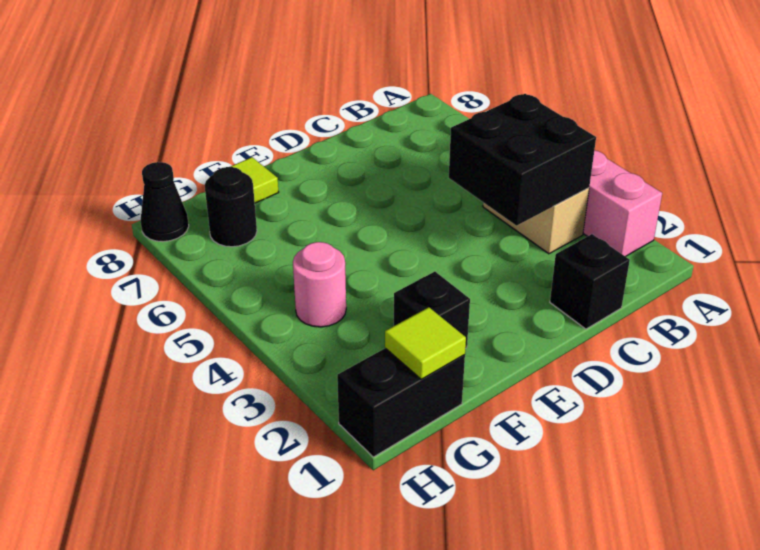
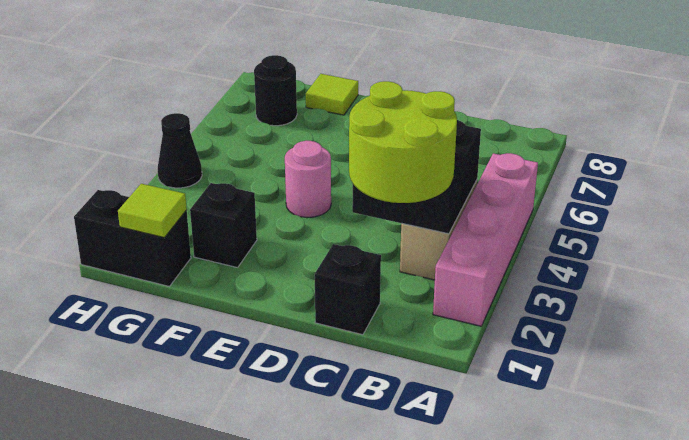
none -> lime 2x2 round brick [349,81,457,203]
pink 1x1 round brick [293,242,346,327] -> pink 1x1 round brick moved to [285,141,331,218]
black 1x1 cone [141,162,189,242] -> black 1x1 cone moved to [158,113,202,188]

